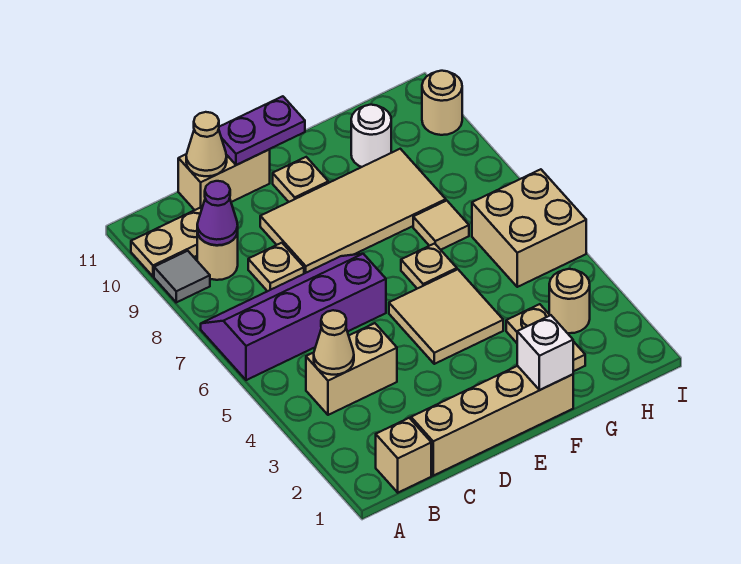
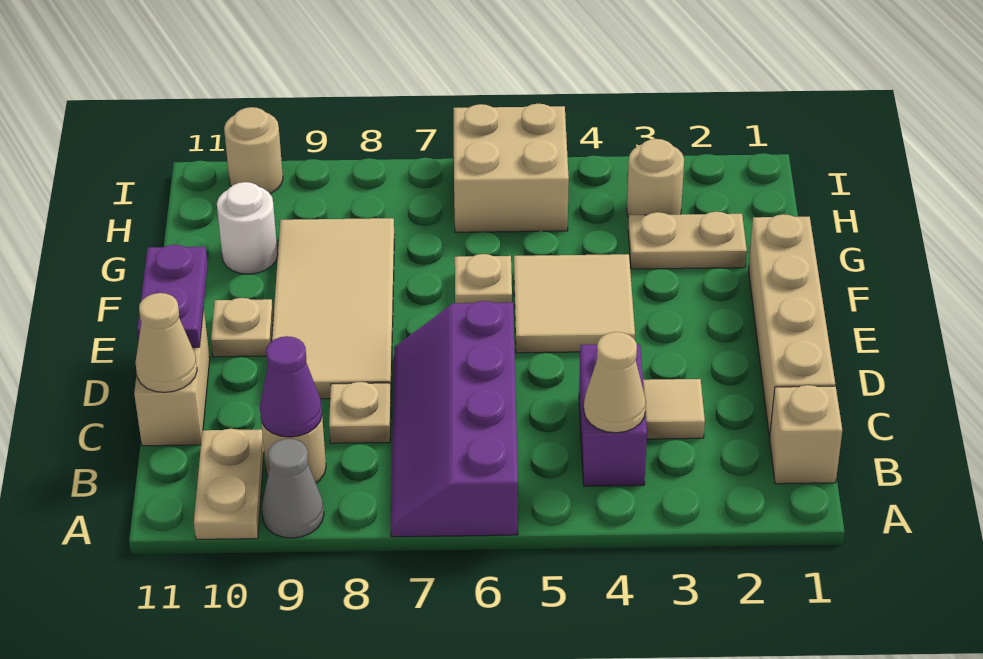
grey 1x1 tile [154,251,210,302] -> grey 1x1 cone [262,439,324,538]
tan 1x2 brick [306,323,397,415] -> purple 1x2 brick [579,344,647,486]
white 1x1 brick [517,315,573,390] -> none
tan 1x1 tile [413,201,469,250] -> tan 1x1 tile moved to [643,379,705,439]

